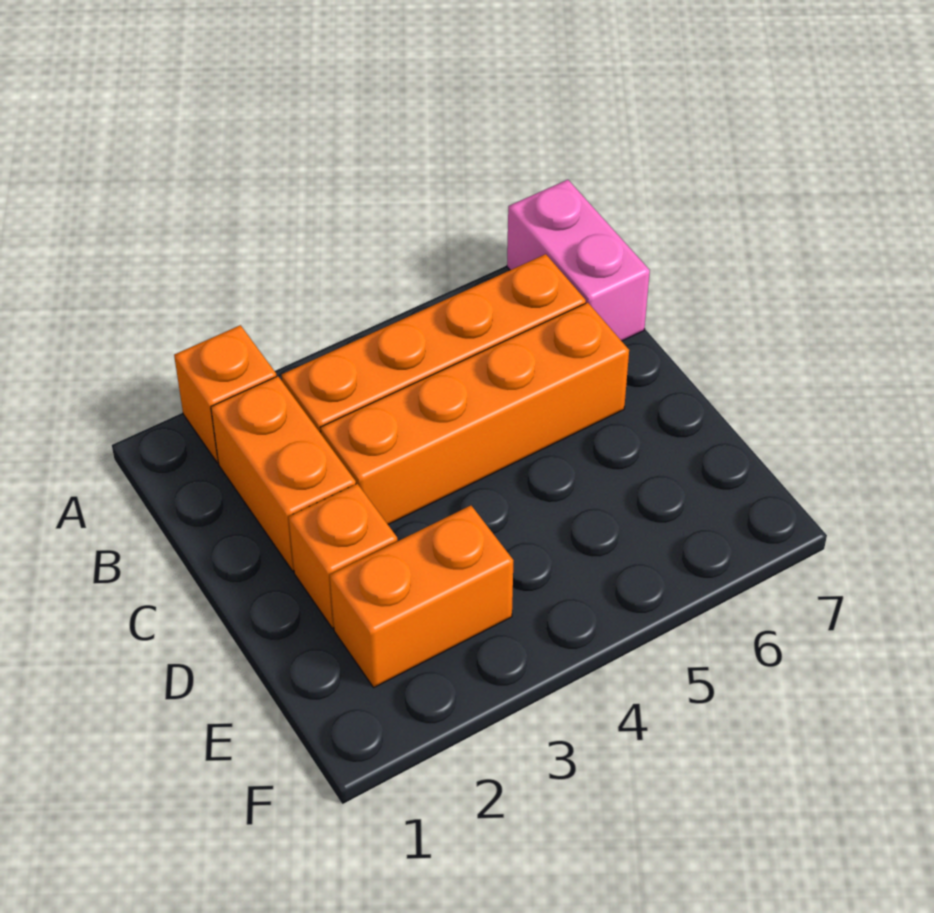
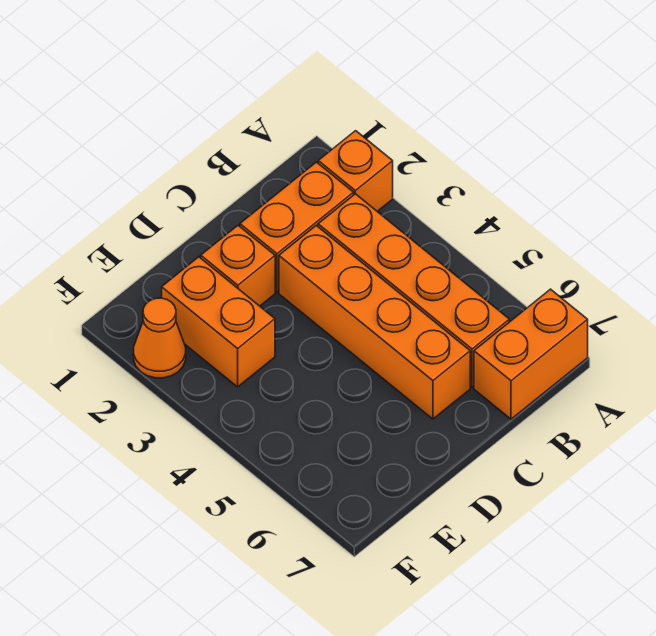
pink 1x2 brick [507,180,650,341] -> orange 1x2 brick [474,289,588,419]
none -> orange 1x1 cone [134,298,186,378]

